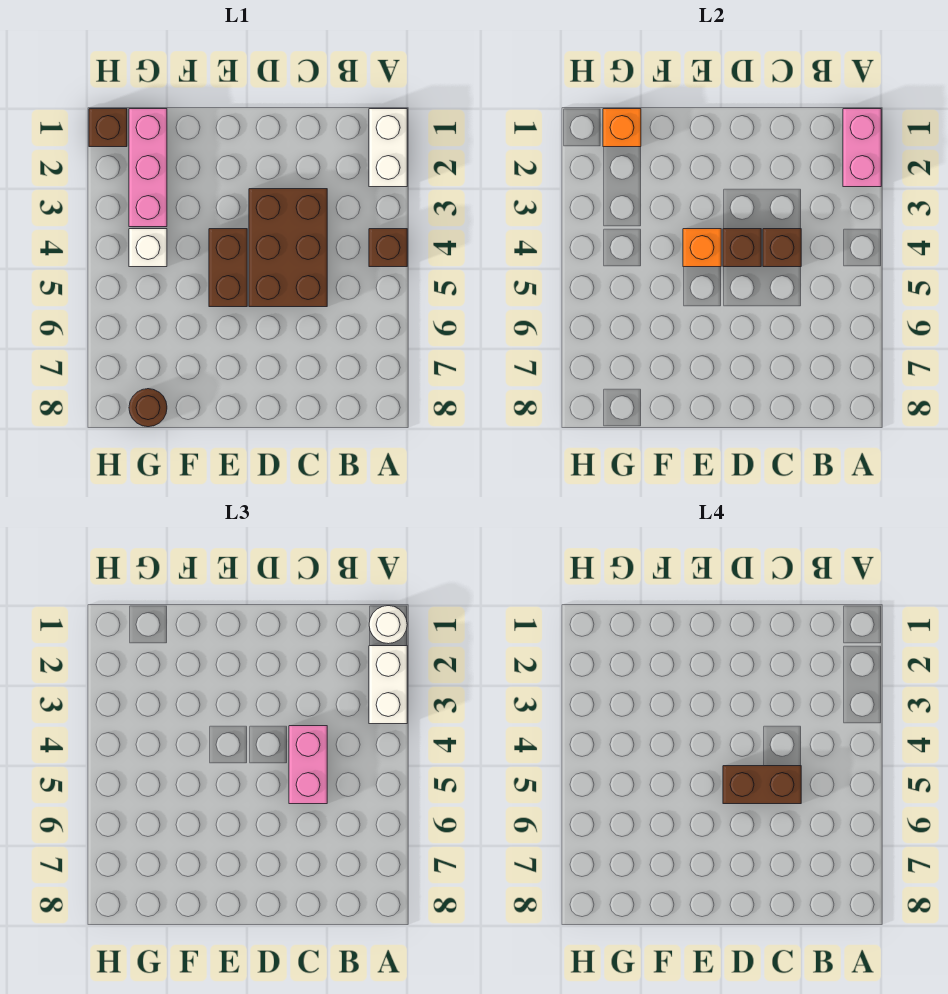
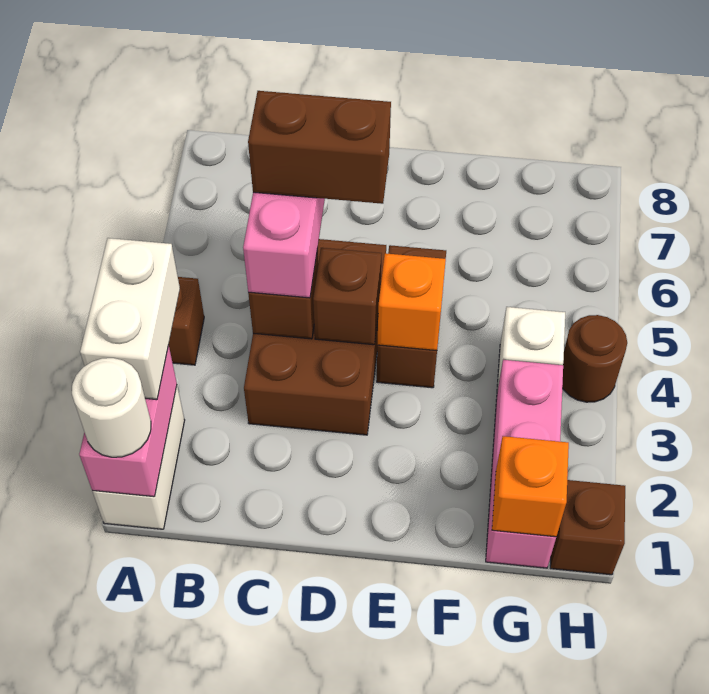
brown 1x1 round brick [129,389,167,427] -> brown 1x1 round brick moved to [562,315,627,402]

